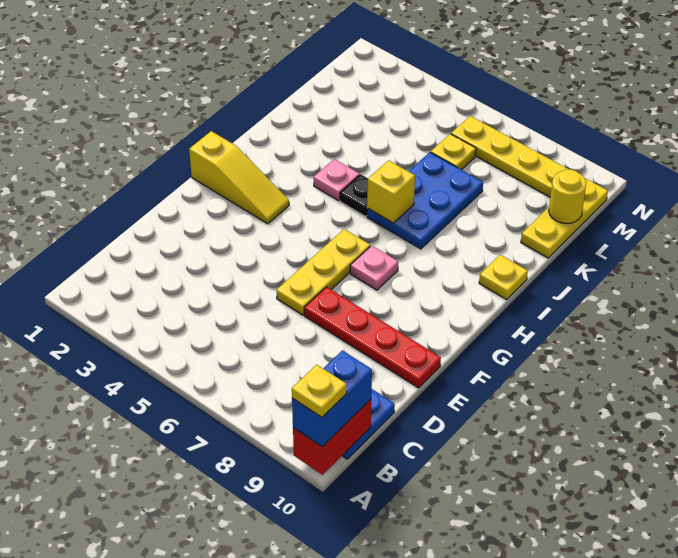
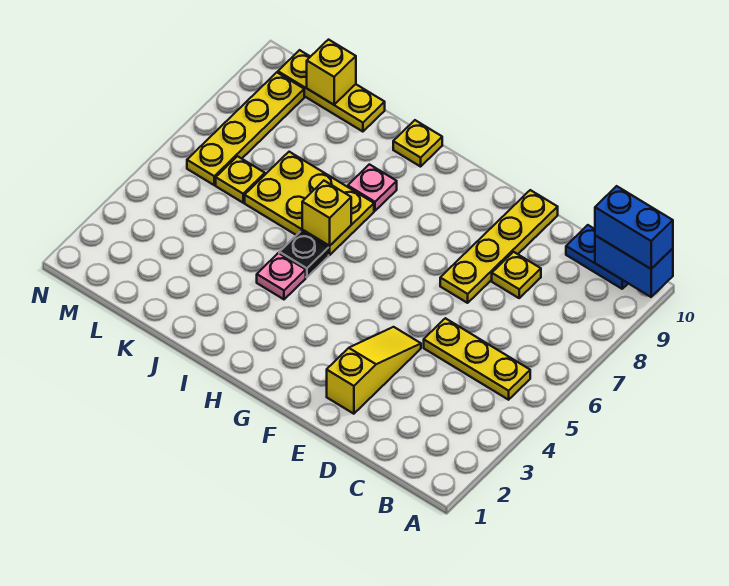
red 1x2 brick [293,399,371,475] -> blue 1x2 brick [595,235,673,297]
yellow 1x1 plate [292,365,347,417] -> yellow 1x1 plate moved to [492,252,541,298]
yellow 1x3 plate [276,229,370,315] -> yellow 1x3 plate moved to [424,318,530,400]
red 1x4 plate [304,287,441,388] -> yellow 1x4 plate [440,190,558,303]
yellow 1x3 slope [189,131,289,224] -> yellow 1x3 slope moved to [327,327,421,414]
pink 1x1 plate [350,246,398,290] -> pink 1x1 plate moved to [348,164,397,211]
blue 2x3 plate [367,152,483,249] -> yellow 2x3 plate [245,152,374,255]
yellow 1x1 round brick [549,169,586,223] -> yellow 1x1 brick [307,40,356,105]

